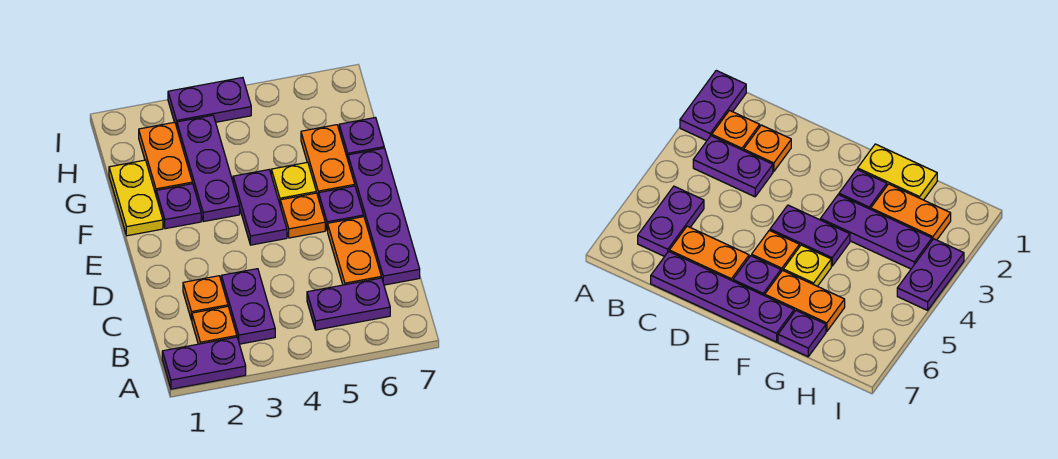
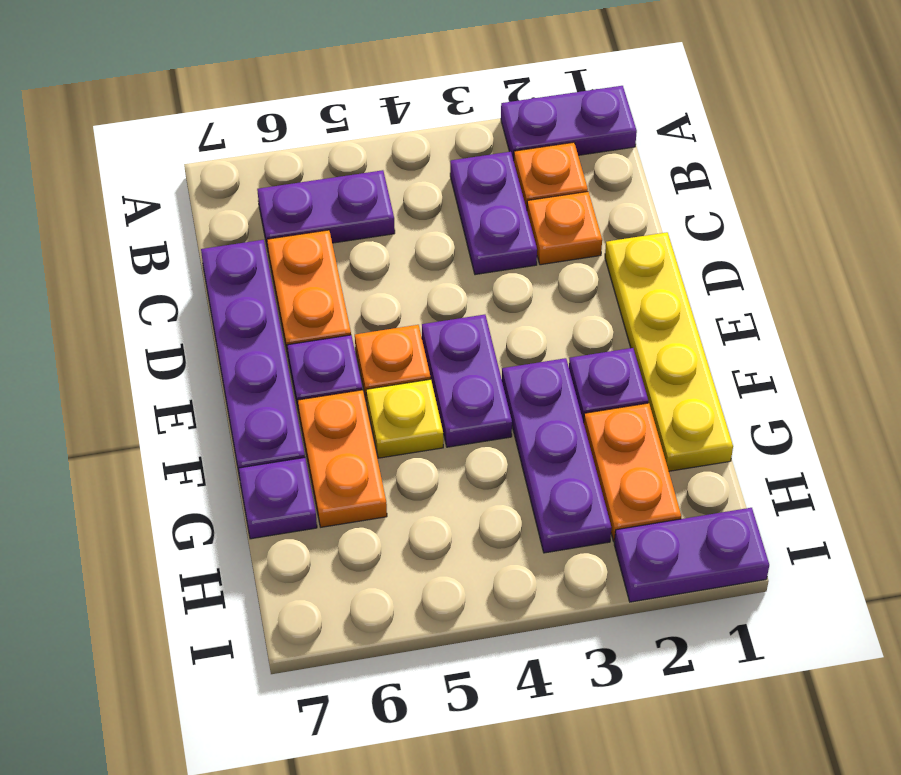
yellow 1x2 plate [109,160,163,236] -> yellow 1x4 plate [605,232,733,471]
purple 1x2 plate [168,77,251,127] -> purple 1x2 plate moved to [614,508,769,602]

